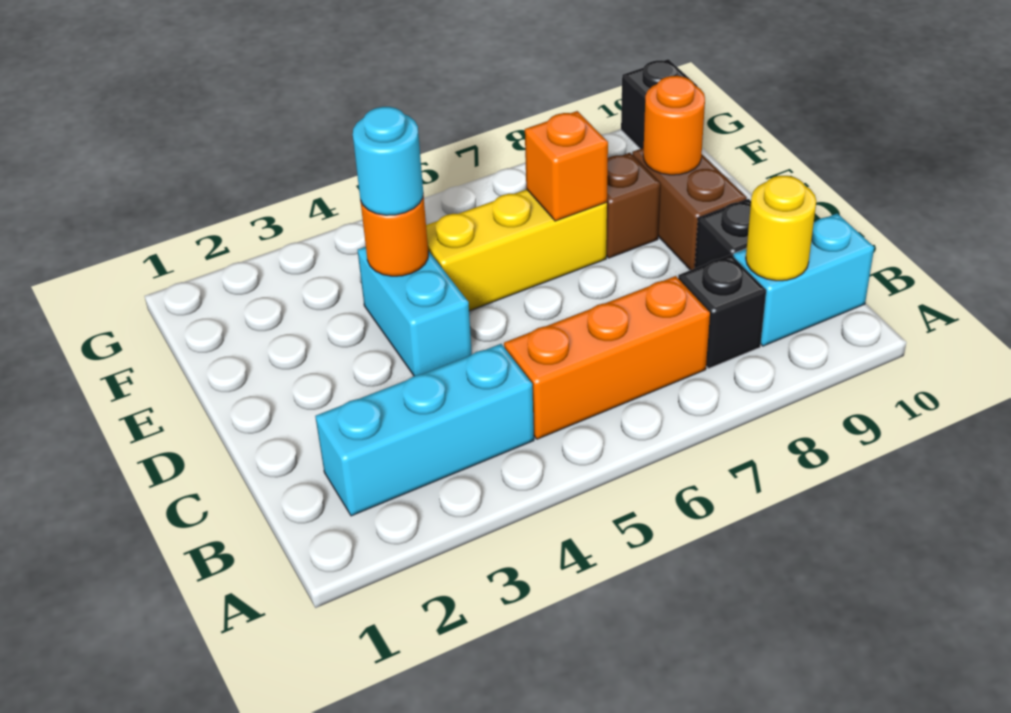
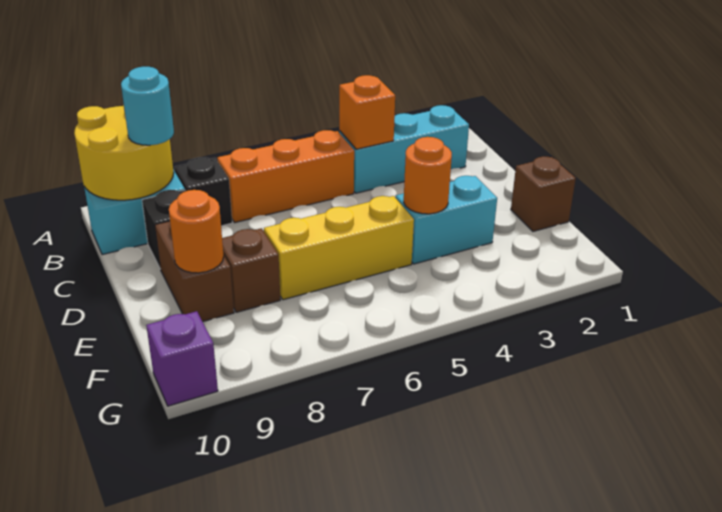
yellow 1x1 round brick [746,176,816,281] -> yellow 2x2 round brick [74,105,174,200]
cyan 1x2 brick [358,247,472,376] -> cyan 1x2 brick turned to [396,176,497,264]
none -> brown 1x1 brick [511,156,576,231]
cyan 1x1 round brick [353,107,423,215] -> cyan 1x1 round brick moved to [121,67,174,145]
orange 1x1 brick [525,111,608,221] -> orange 1x1 brick moved to [339,75,395,149]
black 1x1 brick [621,59,698,149] -> purple 1x1 brick [146,311,218,406]

